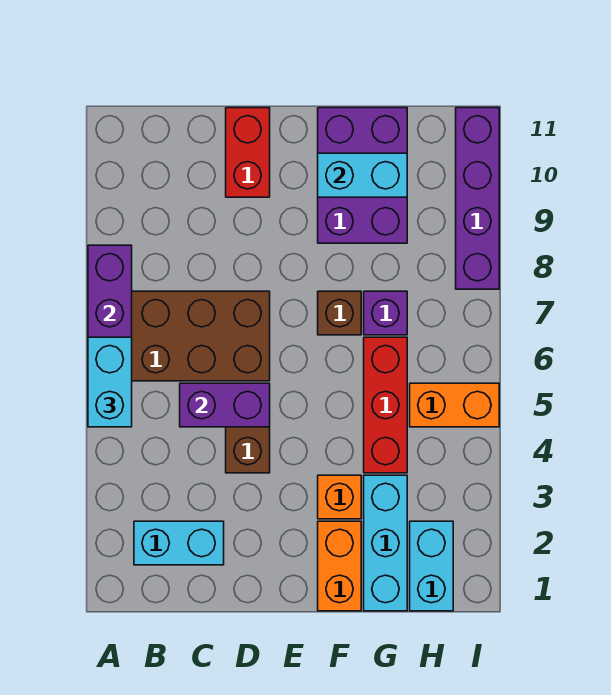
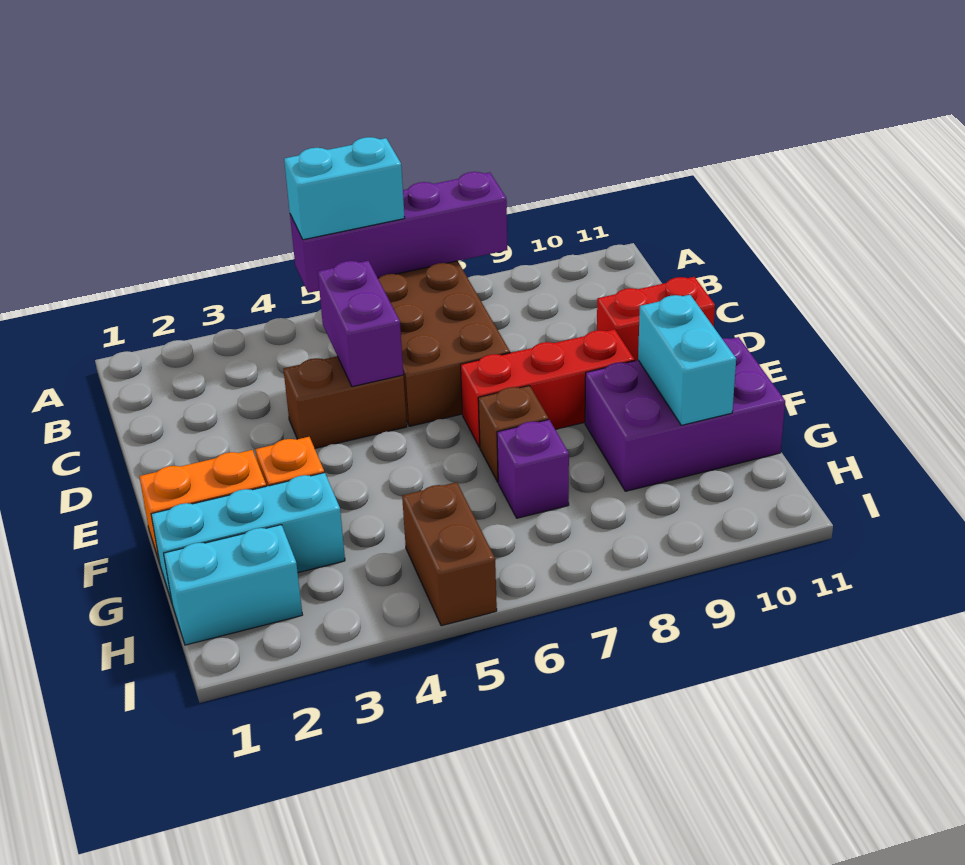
cyan 1x2 brick [134,521,224,565] -> none
red 1x3 brick [364,337,407,473] -> red 1x3 brick moved to [461,329,635,447]
orange 1x2 brick [410,383,499,427] -> brown 1x2 brick [402,482,497,626]
purple 1x4 brick [456,108,499,289] -> none

